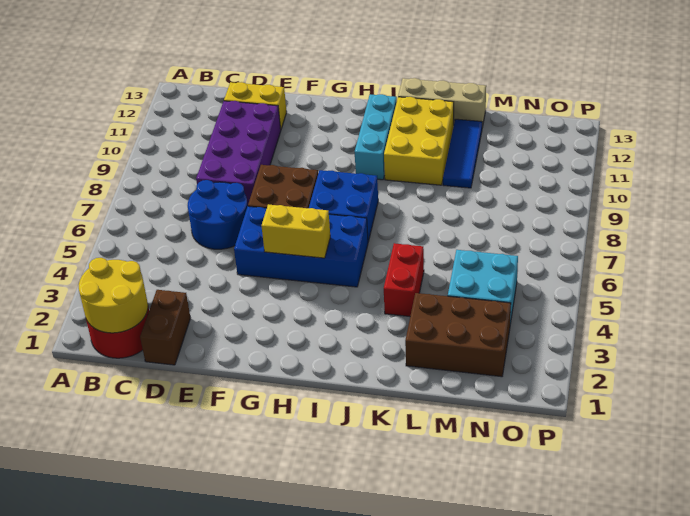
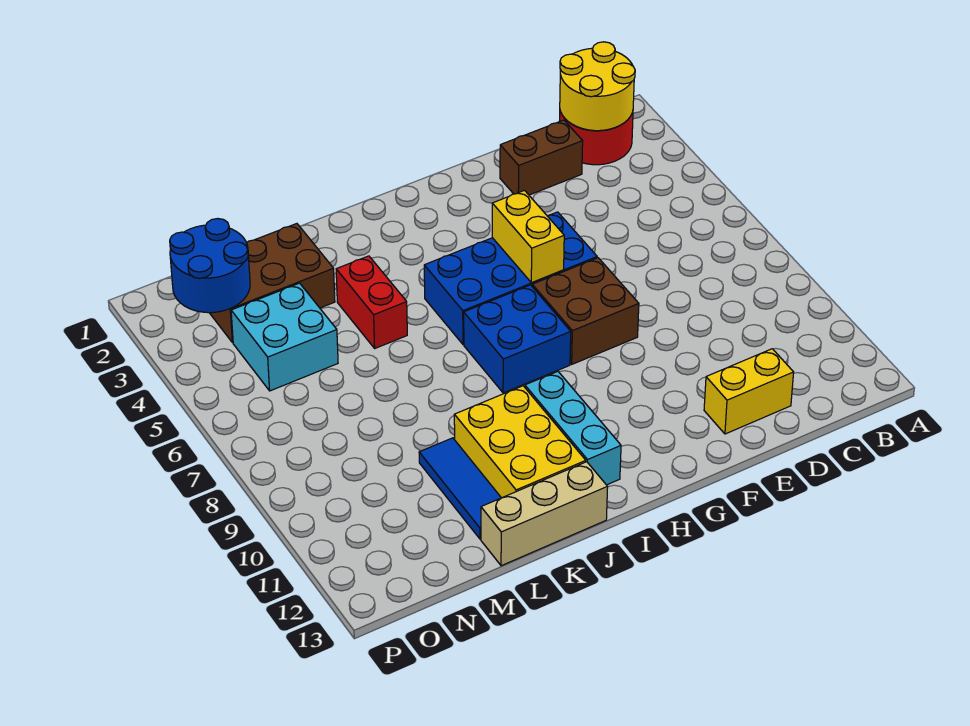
brown 1x2 brick [140,290,190,365] -> brown 1x2 brick turned to [500,120,583,195]
blue 2x2 round brick [188,180,248,249] -> blue 2x2 round brick moved to [170,219,250,313]
purple 2x4 brick [196,101,281,204] -> none
yellow 1x2 brick [262,204,330,258] -> yellow 1x2 brick turned to [492,190,564,283]

